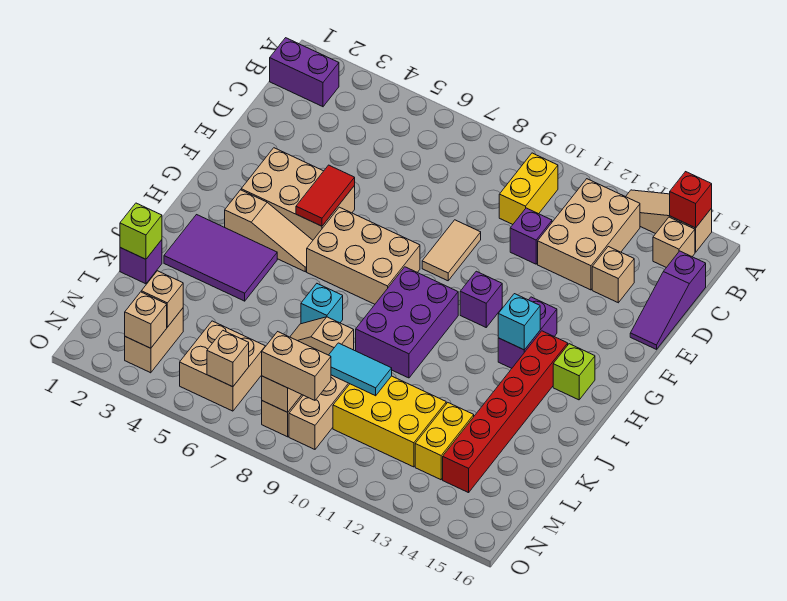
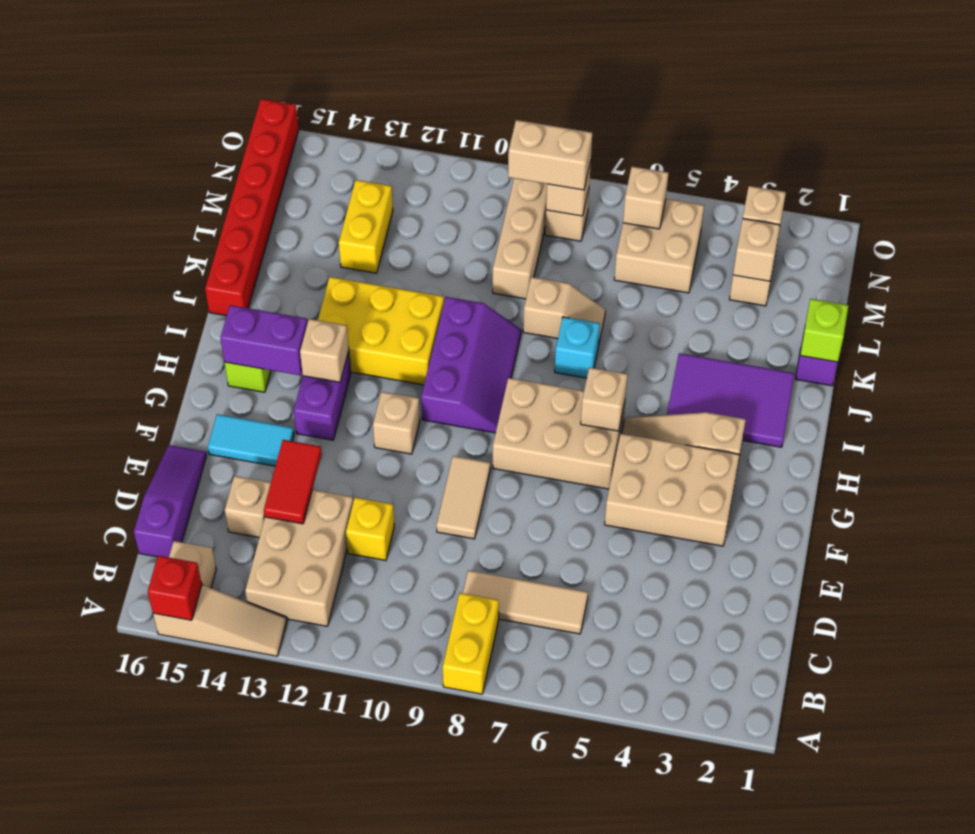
purple 1x2 brick [270,38,339,107] -> purple 1x2 brick moved to [220,305,307,375]
yellow 1x2 brick [499,153,558,224] -> yellow 1x2 brick moved to [443,593,499,694]
none -> tan 1x3 tile [463,570,588,634]
purple 1x1 brick [510,208,552,264] -> yellow 1x1 brick [346,498,394,560]
red 1x2 tile [296,165,355,226] -> red 1x2 tile moved to [264,440,322,524]
purple 1x1 brick [460,271,502,327] -> tan 1x1 brick [373,392,420,454]
none -> tan 1x1 brick [581,367,628,431]
purple 2x3 brick [356,267,458,378] -> purple 2x3 slope [421,297,521,433]
cyan 1x1 brick [498,294,540,350] -> tan 1x1 brick [300,319,349,382]
red 1x6 brick [443,331,568,493] -> red 1x6 brick moved to [205,99,299,316]
cyan 1x2 tile [329,343,392,396] -> cyan 1x2 tile moved to [208,414,294,466]
yellow 2x3 brick [333,376,446,467] -> yellow 2x3 brick moved to [318,277,444,385]

